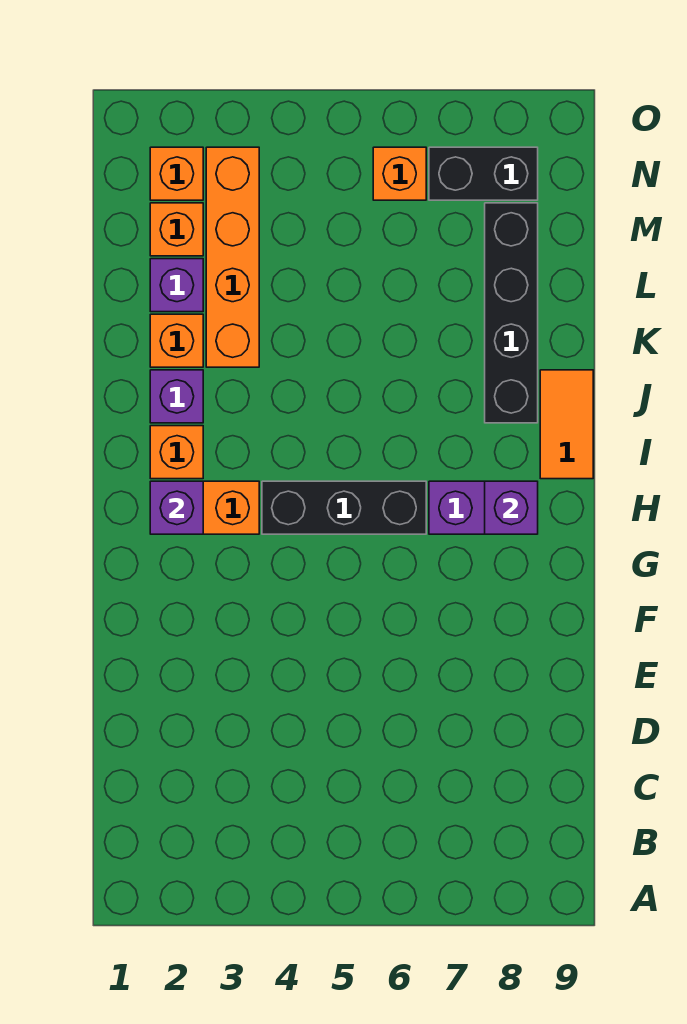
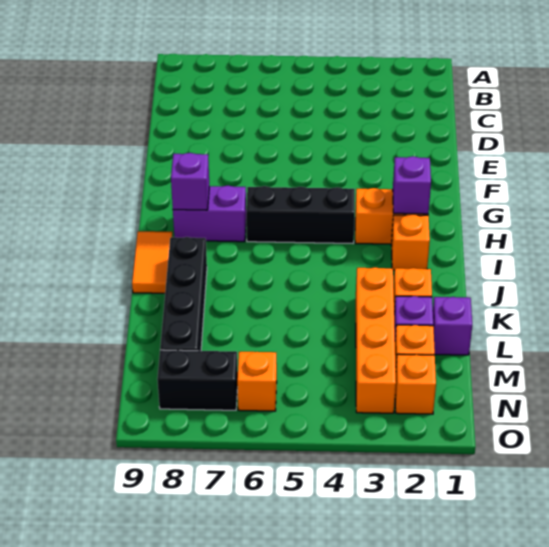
purple 1x1 brick [150,370,203,423] -> purple 1x1 brick moved to [433,297,472,355]

